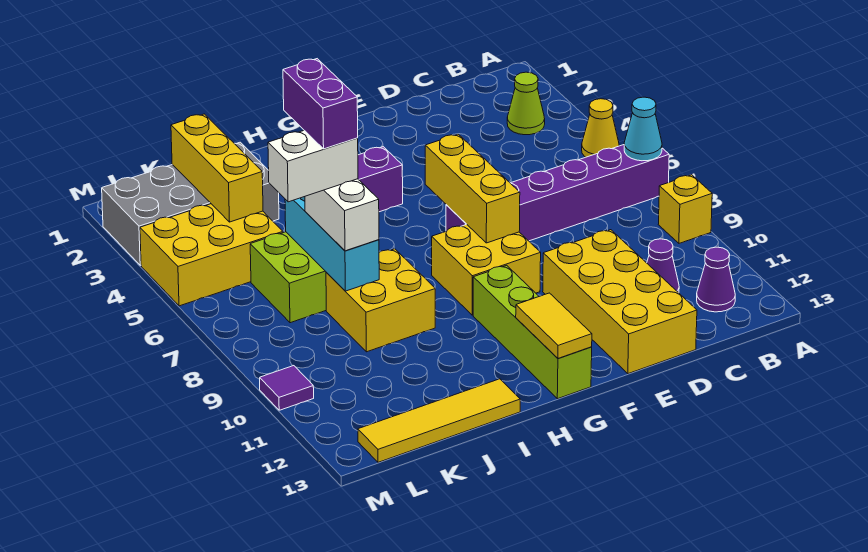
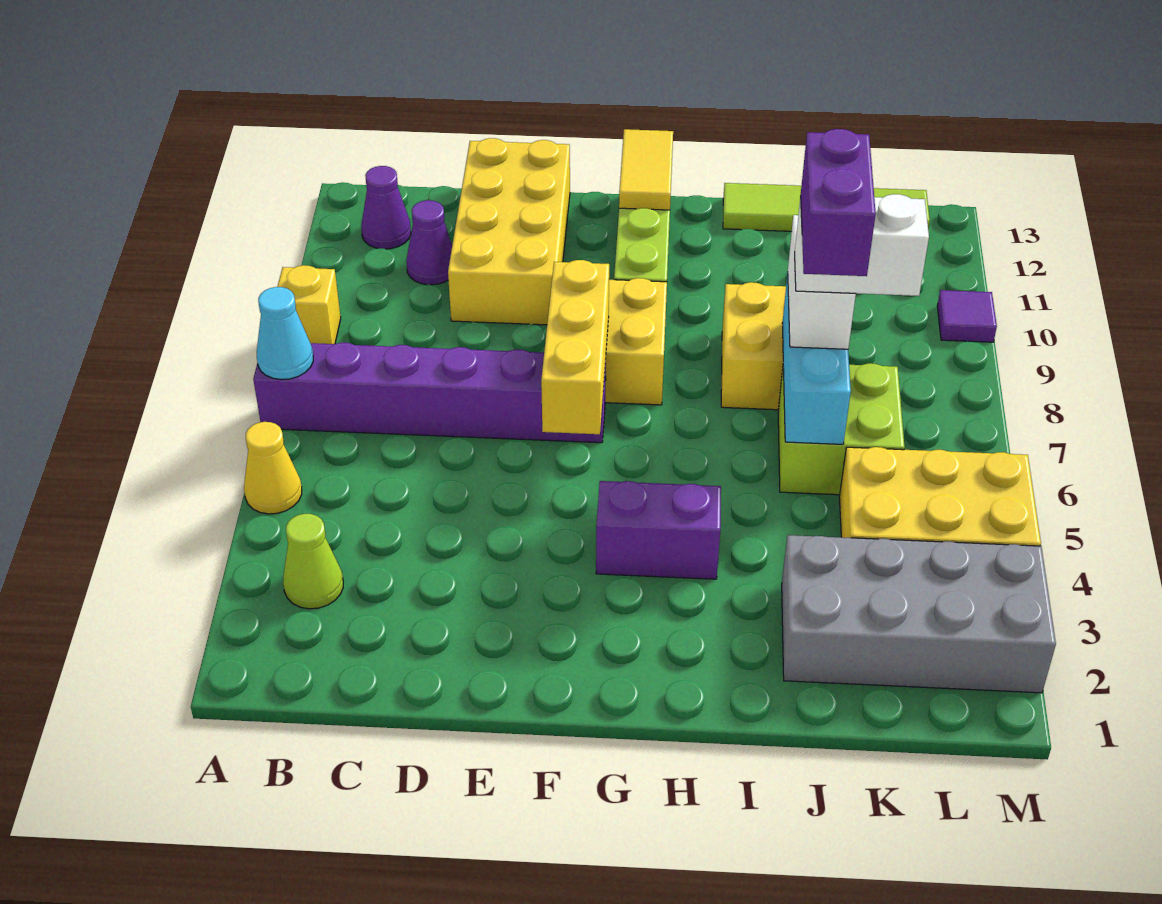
yellow 1x4 tile [358,379,520,462] -> lime 1x4 tile [723,183,930,231]
yellow 1x3 brick [171,114,263,222] -> none

